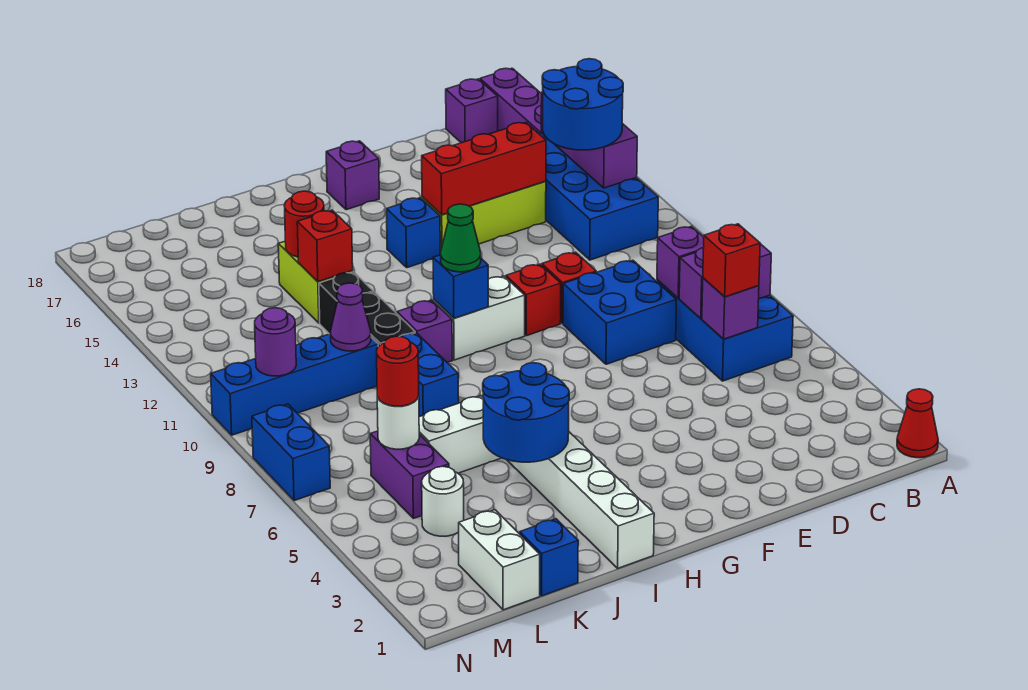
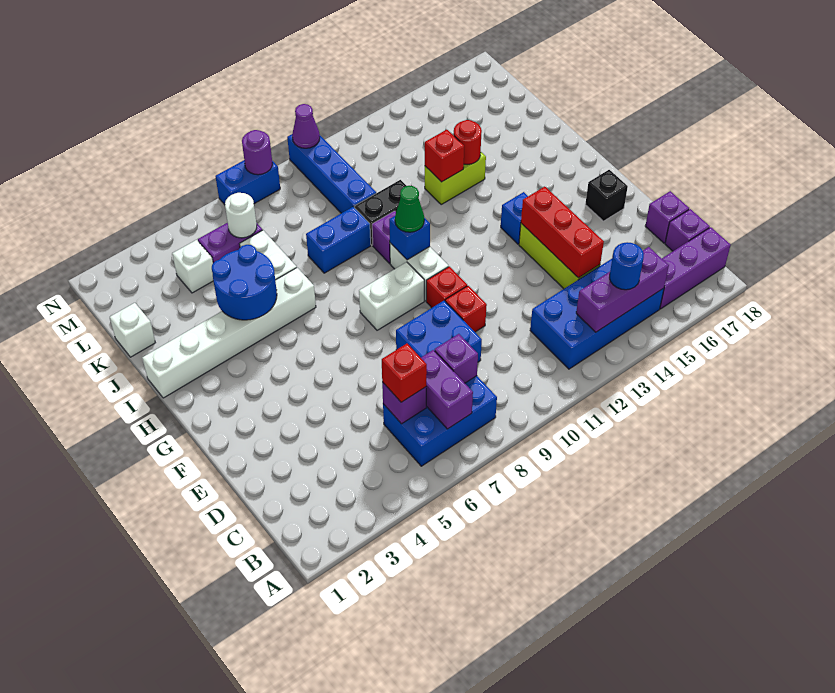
red 1x1 cone [897,389,938,458] -> none
blue 2x2 round brick [542,59,623,150] -> blue 1x1 round brick [610,243,644,290]
purple 1x1 brick [326,141,379,210] -> purple 1x1 brick moved to [645,191,689,243]
black 1x1 brick [319,272,373,334] -> black 1x1 brick moved to [585,170,628,221]
blue 1x1 brick [520,519,578,596] -> white 1x1 brick [110,303,155,357]
purple 1x1 cone [331,283,371,351] -> purple 1x1 cone moved to [292,104,320,148]
white 1x2 brick [459,510,540,610] -> white 1x2 brick moved to [359,262,424,330]
white 1x1 round brick [422,466,464,536] -> white 1x1 brick [172,240,213,293]
red 1x1 round brick [377,336,419,406] -> none
purple 1x1 round brick [255,308,296,376] -> purple 1x1 round brick moved to [242,130,272,175]

